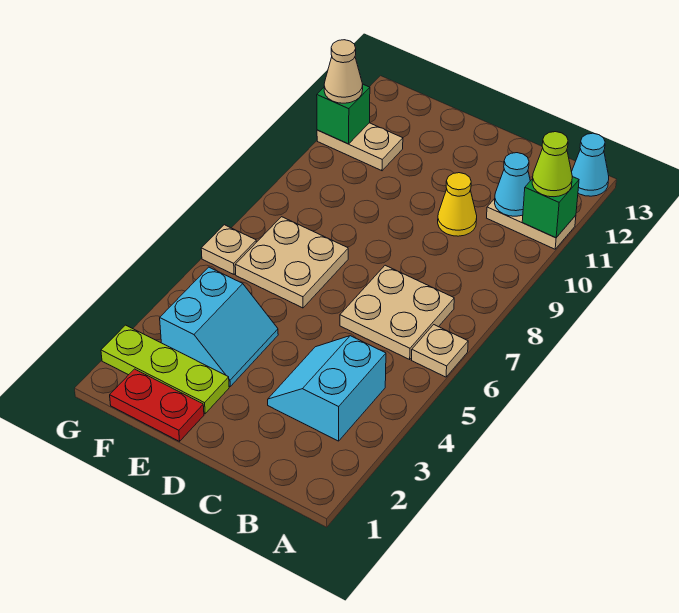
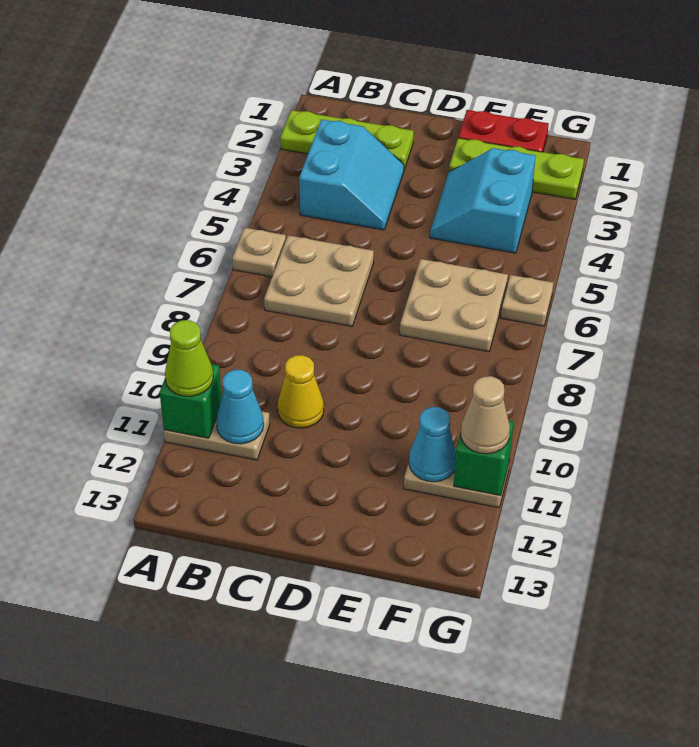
none -> lime 1x3 plate [280,110,414,169]
cyan 1x1 cone [572,133,609,196] -> cyan 1x1 cone moved to [409,407,456,482]

